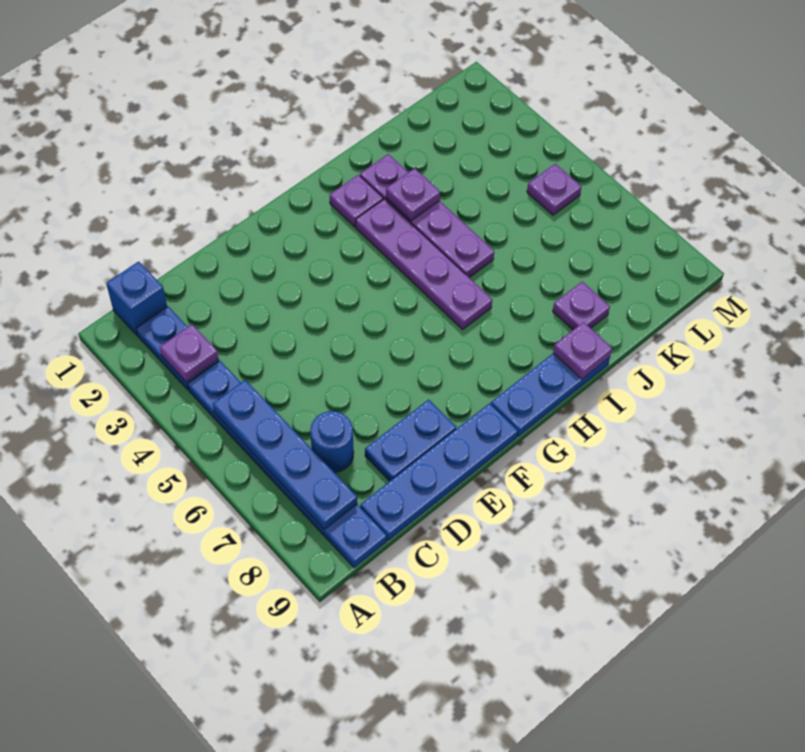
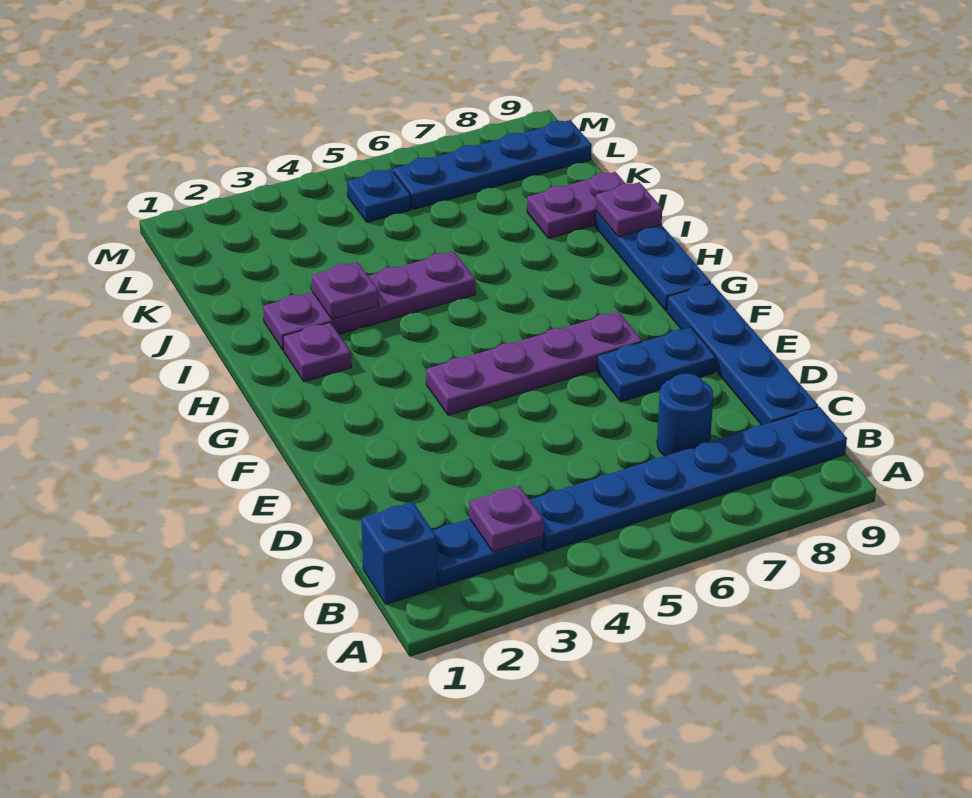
blue 1x4 plate [213,380,357,529] -> blue 1x4 plate moved to [393,120,592,210]
blue 1x2 plate [365,400,456,481] -> blue 1x2 plate turned to [597,327,716,402]
purple 1x4 plate [356,199,492,330] -> purple 1x4 plate moved to [426,311,642,415]
purple 1x1 plate [553,282,610,330] -> purple 1x2 plate [527,172,626,239]
purple 1x1 plate [527,164,581,215] -> blue 1x1 plate [347,169,411,222]

